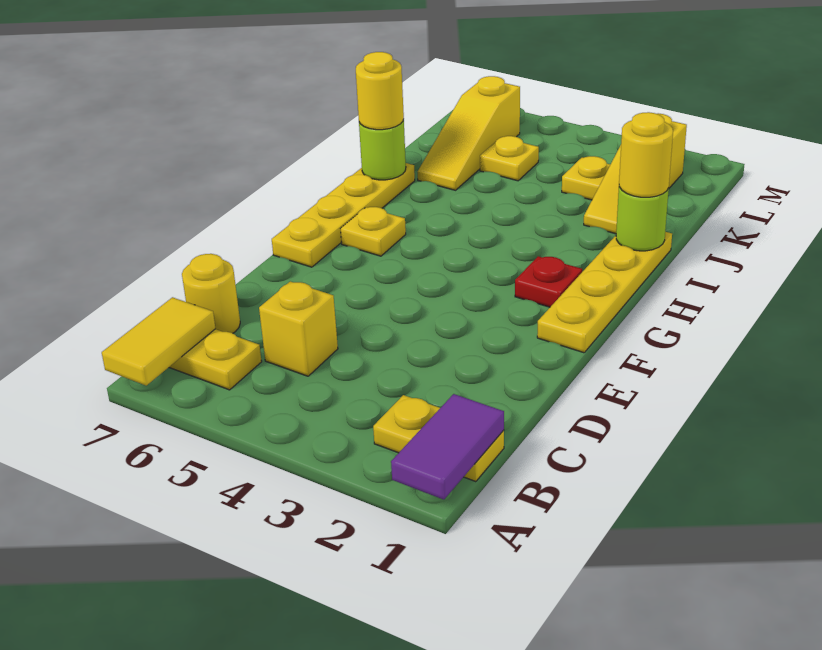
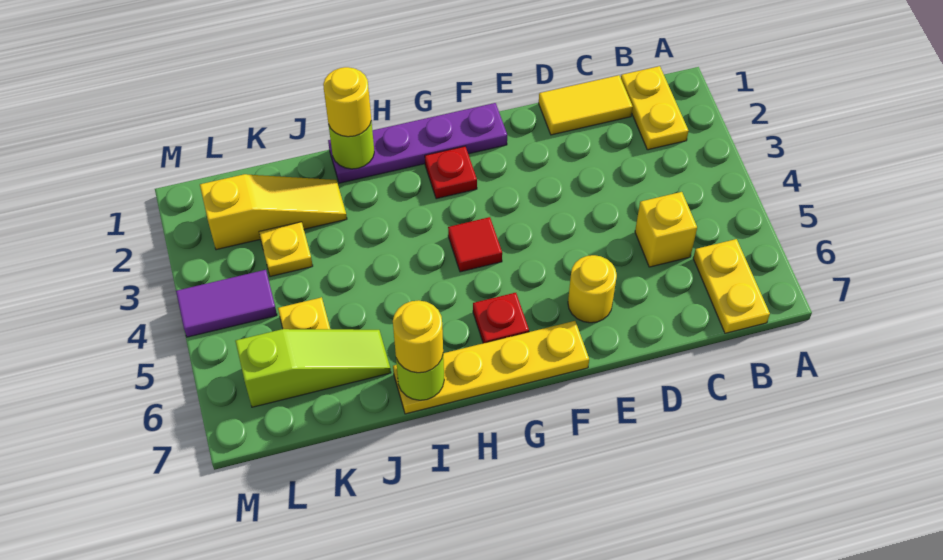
purple 1x2 tile [391,394,504,500] -> purple 1x2 tile moved to [176,270,277,337]
yellow 1x2 tile [102,297,215,385] -> yellow 1x2 tile moved to [539,75,633,135]
yellow 1x1 round brick [182,254,240,333] -> yellow 1x1 round brick moved to [568,255,617,323]
yellow 1x4 plate [537,232,672,353] -> purple 1x4 plate [328,103,507,183]
none -> red 1x1 tile [448,217,502,272]
yellow 1x1 plate [341,207,406,256] -> red 1x1 plate [473,293,529,343]
yellow 1x3 slope [418,76,520,190] -> lime 1x3 slope [235,329,391,407]

